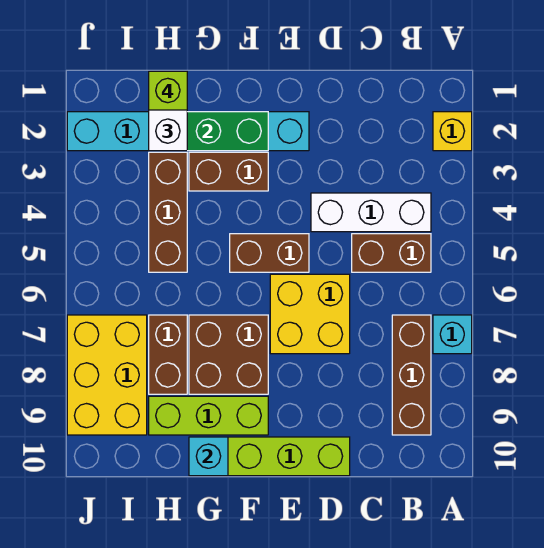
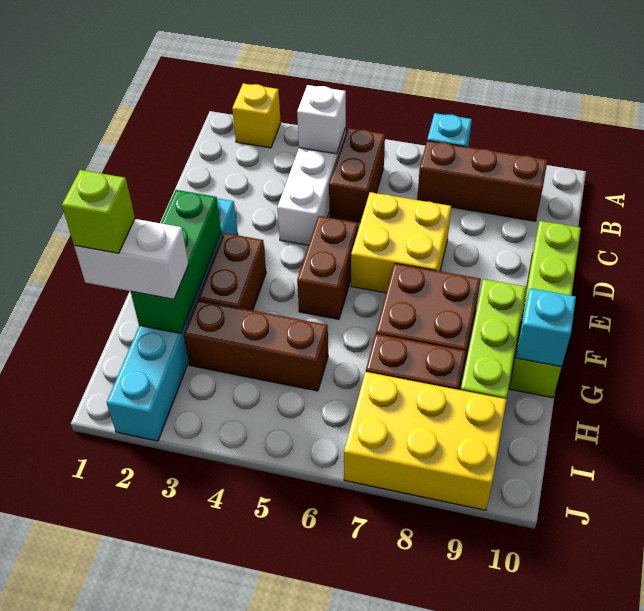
none -> white 1x1 brick [297,85,346,154]

